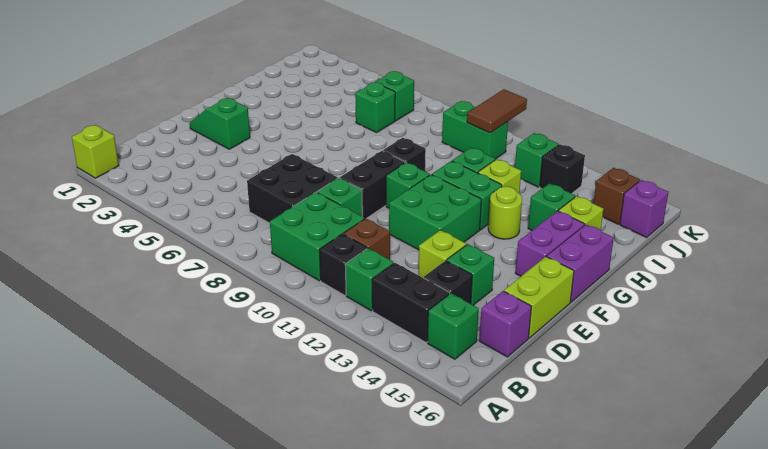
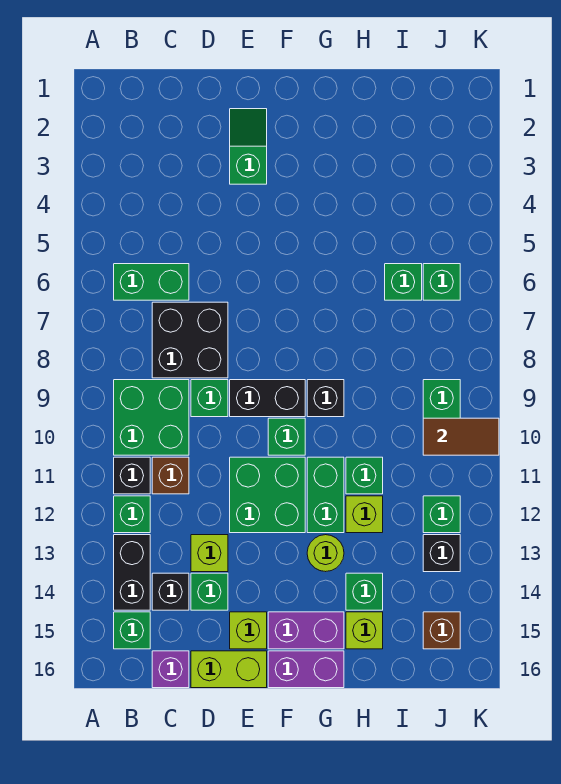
lime 1x1 brick [72,125,119,178] -> lime 1x1 brick moved to [230,612,267,649]
none -> green 1x2 brick [114,264,189,300]
purple 1x1 brick [620,180,668,237] -> none

